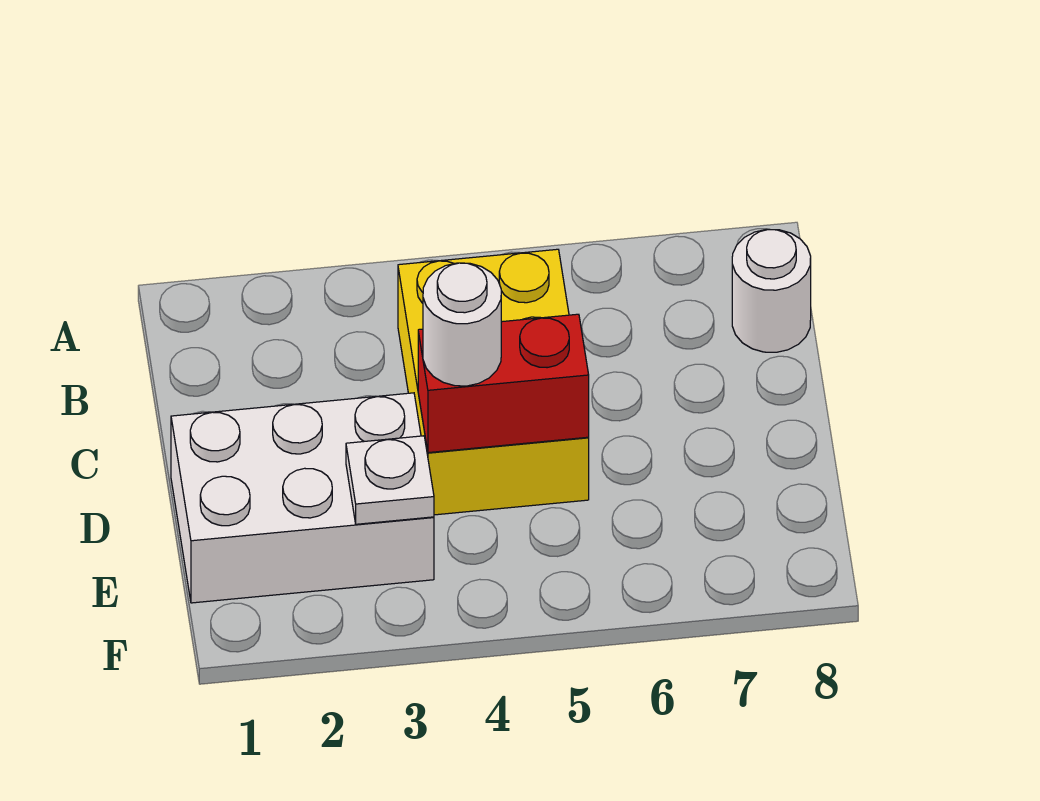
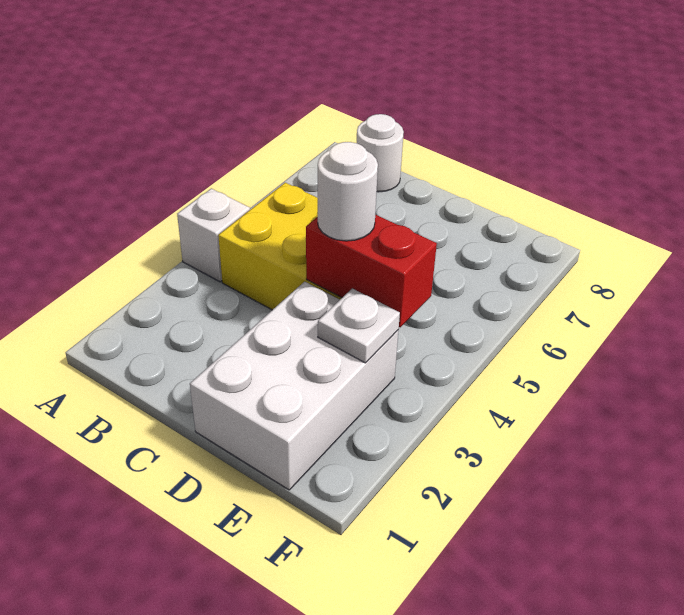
none -> white 1x1 brick [177,189,250,282]
red 1x2 brick [418,314,589,453] -> red 1x2 brick turned to [306,215,437,327]

